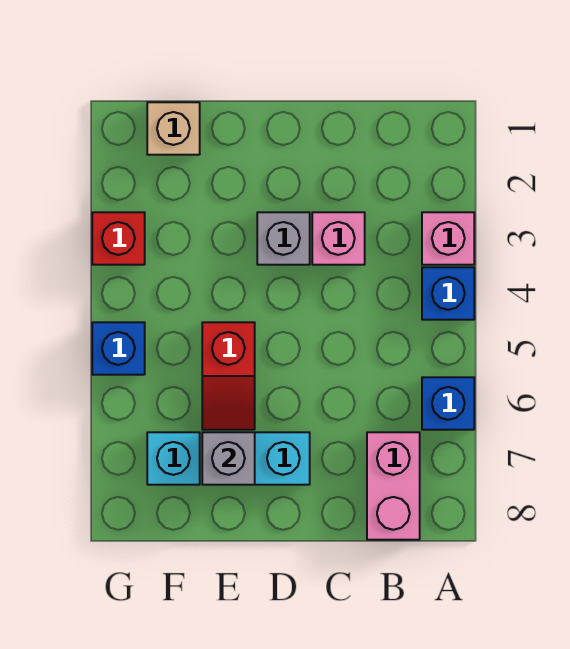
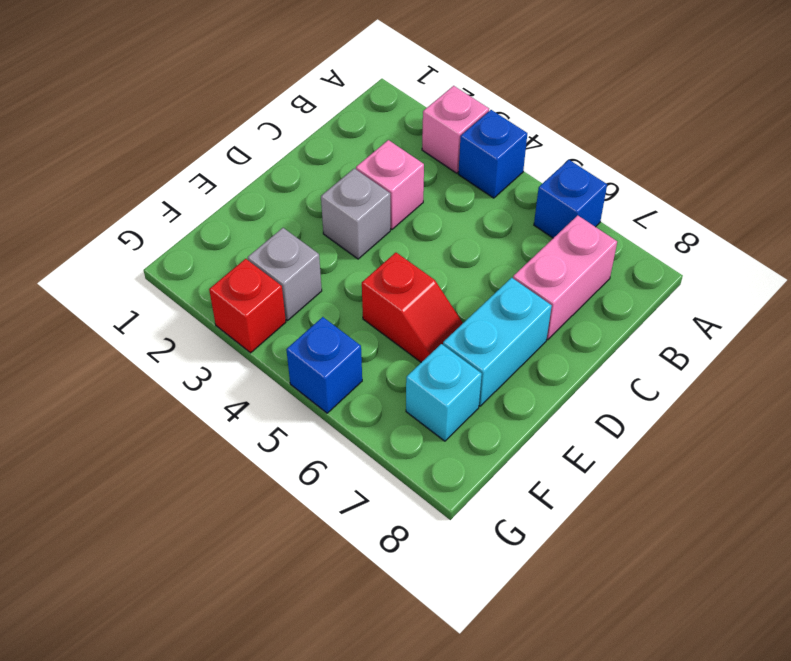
pink 1x2 brick [367,432,420,540] -> pink 1x2 brick turned to [513,215,617,340]
grey 1x1 brick [202,432,255,485] -> grey 1x1 brick moved to [248,228,322,321]
tan 1x1 brick [147,102,200,155] -> none

